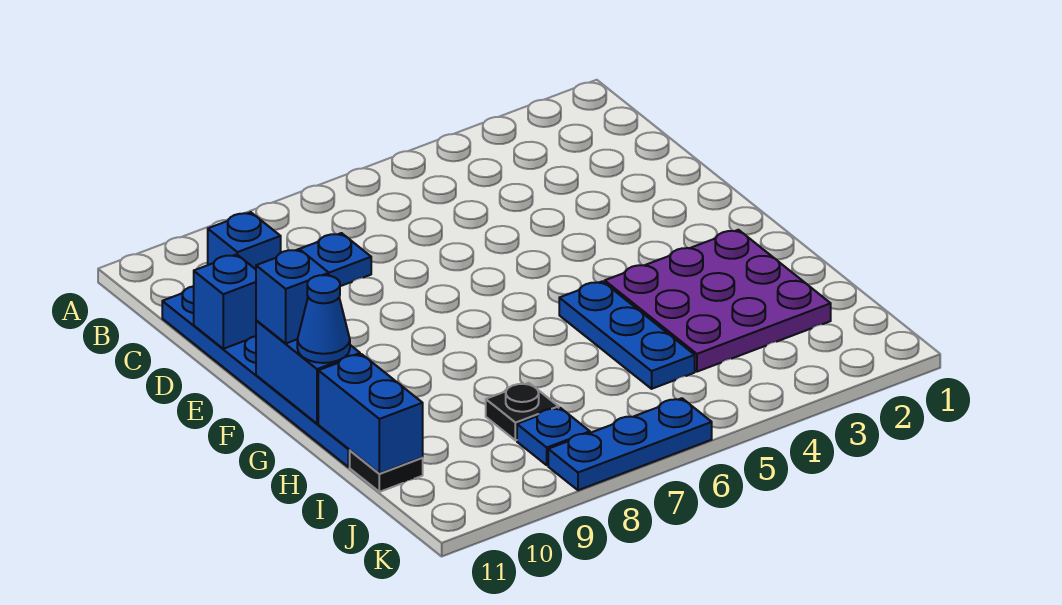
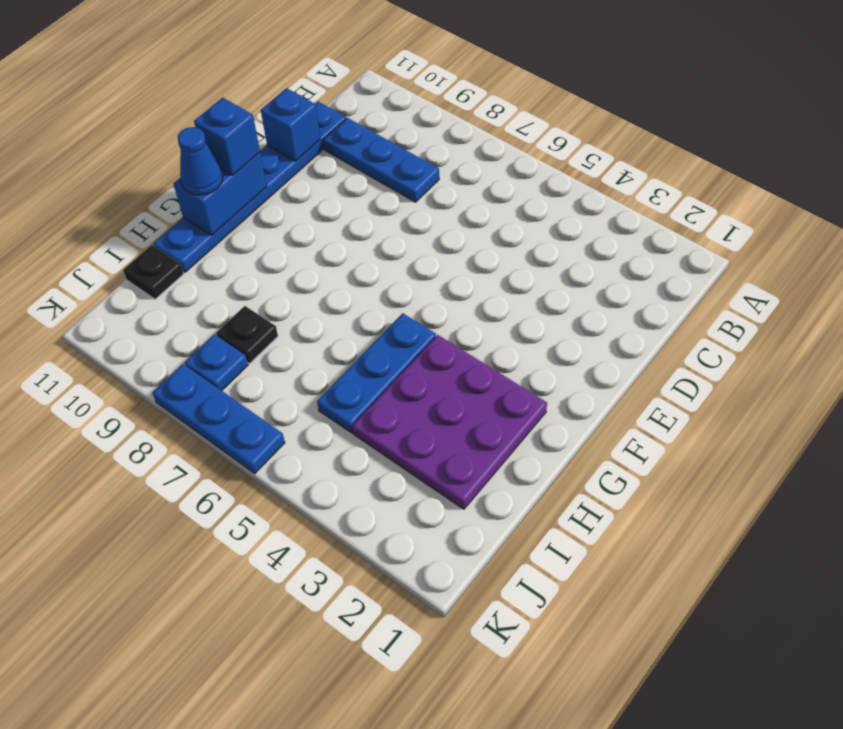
blue 1x1 brick [208,212,281,269] -> none
blue 1x2 brick [318,354,423,474] -> none

